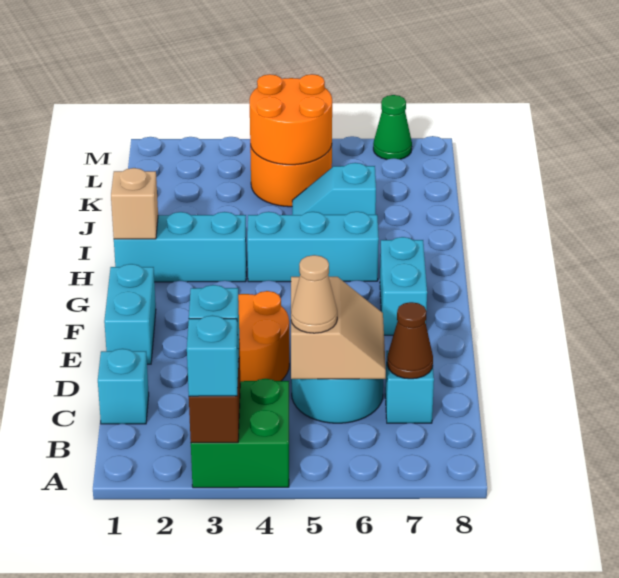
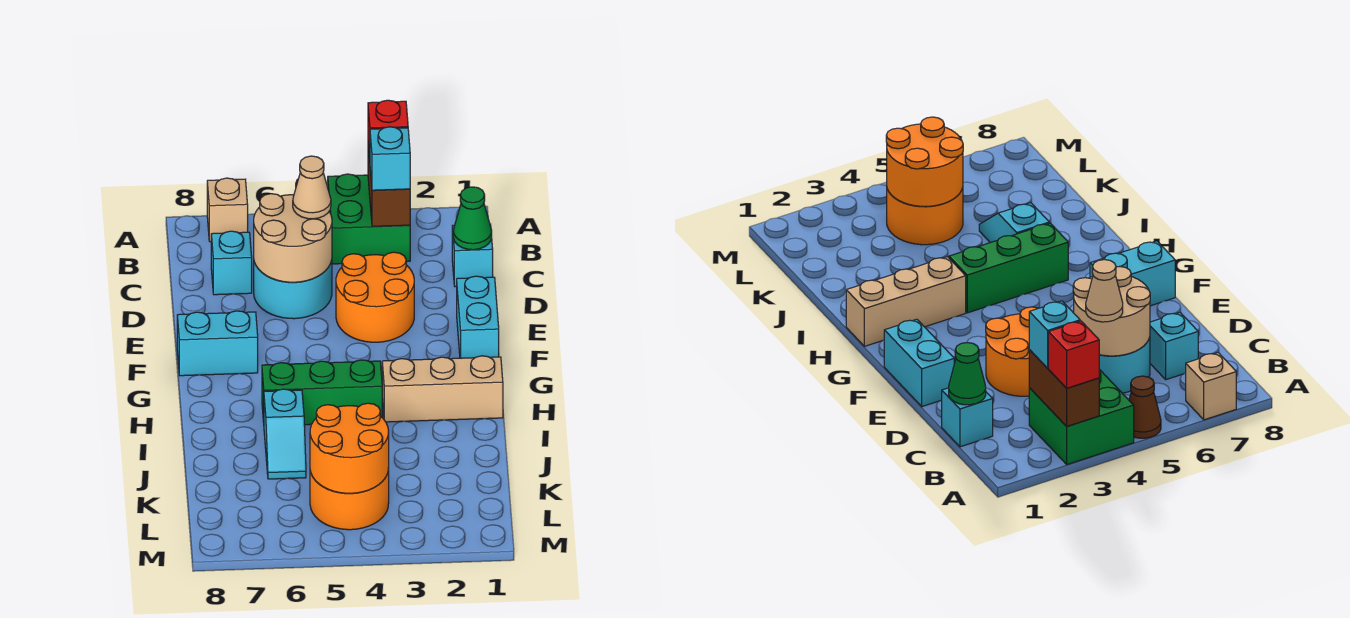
cyan 1x1 brick [187,315,238,396] -> red 1x1 brick [368,100,408,158]
tan 2x2 slope [291,277,386,379] -> tan 2x2 round brick [254,194,332,282]
brown 1x1 cone [387,302,433,379] -> brown 1x1 cone moved to [1129,376,1161,438]
cyan 1x2 brick [380,237,427,335] -> cyan 1x2 brick turned to [177,311,258,376]
cyan 1x3 brick [114,212,247,282] -> tan 1x3 brick [382,356,503,422]
tan 1x1 brick [111,168,158,239] -> tan 1x1 brick moved to [207,178,248,242]
cyan 1x3 brick [247,212,379,282] -> green 1x3 brick [262,360,382,425]
cyan 1x2 slope [292,163,376,215] -> cyan 1x2 slope turned to [264,389,306,479]
green 1x1 cone [373,95,412,159] -> green 1x1 cone moved to [453,187,492,250]

